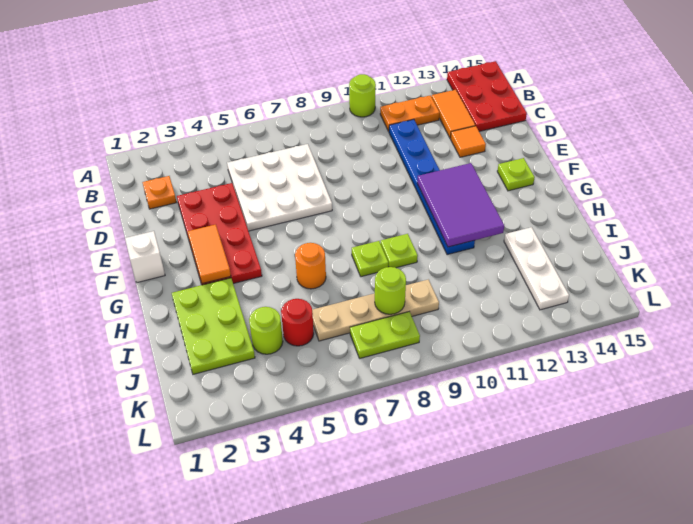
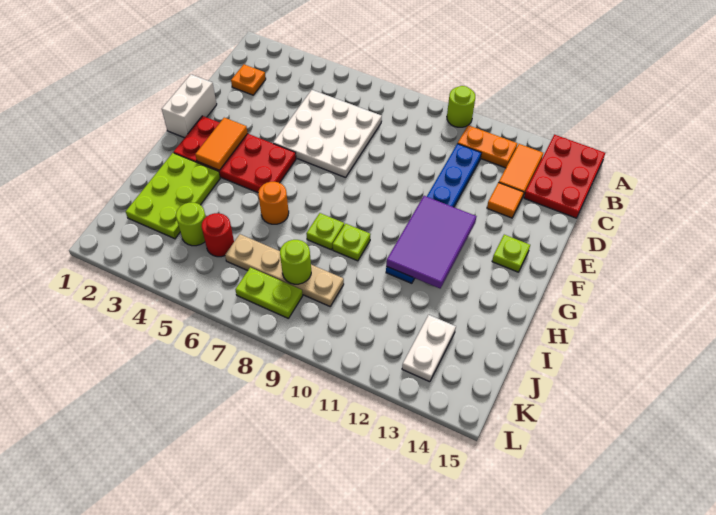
red 2x4 plate [177,183,262,285] -> red 2x4 plate turned to [174,116,296,193]
white 1x1 brick [125,231,165,282] -> white 1x2 brick [162,74,217,138]
white 1x3 plate [504,227,569,310] -> white 1x2 plate [402,315,456,382]

